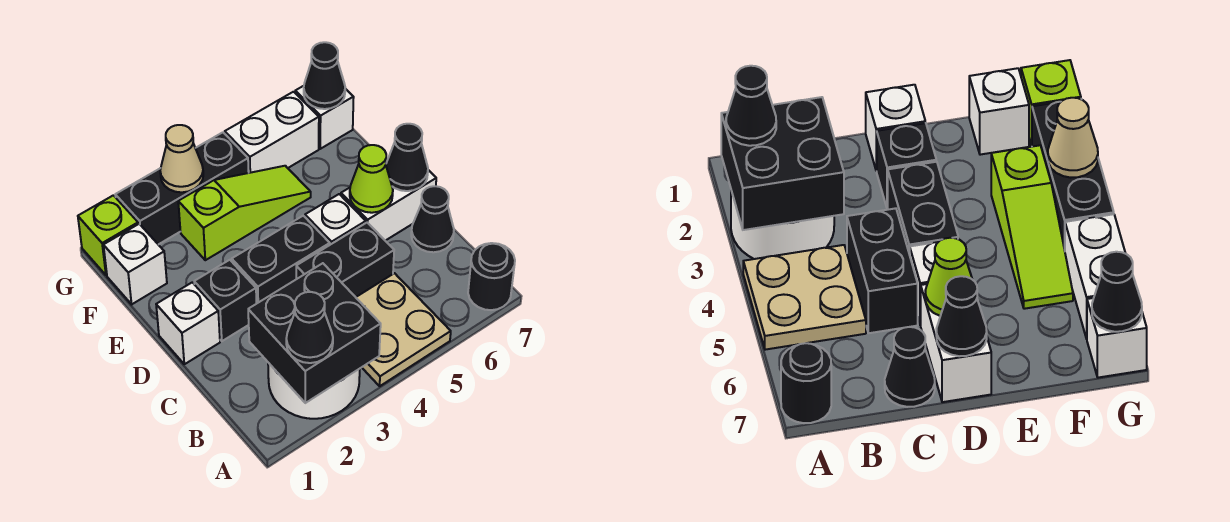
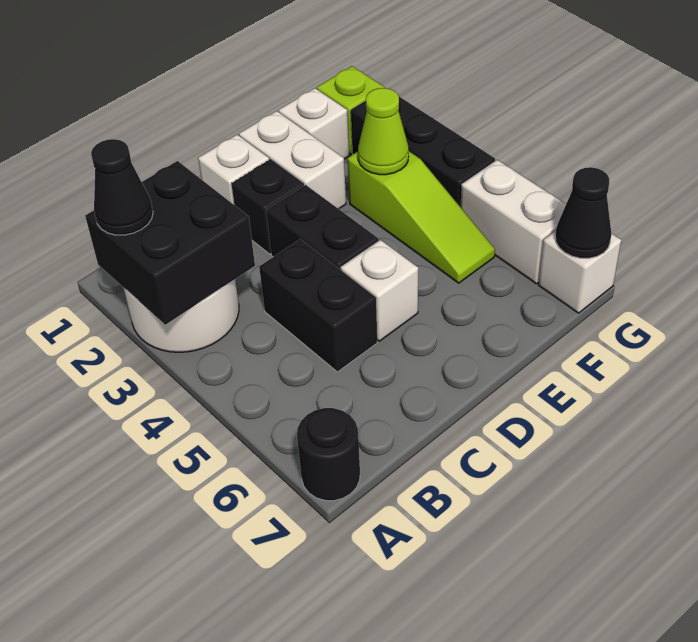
tan 2x2 plate [356,273,451,386] -> none
black 1x1 cone [411,186,454,252] -> none
white 1x2 brick [341,170,436,241] -> white 1x2 brick moved to [239,111,346,209]
lime 1x1 cone [350,145,393,213] -> lime 1x1 cone moved to [358,88,409,175]
black 1x1 cone [386,124,428,191] -> none
tan 1x1 cone [160,125,203,192] -> none

